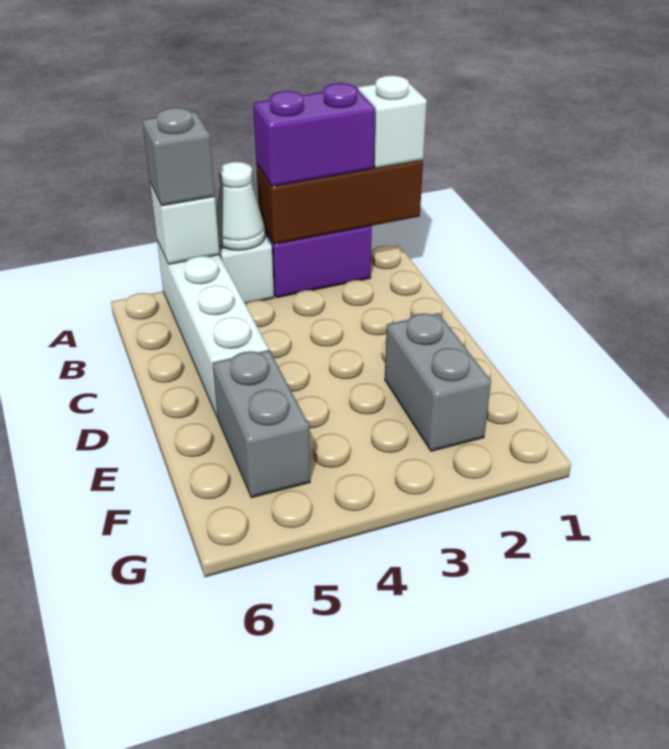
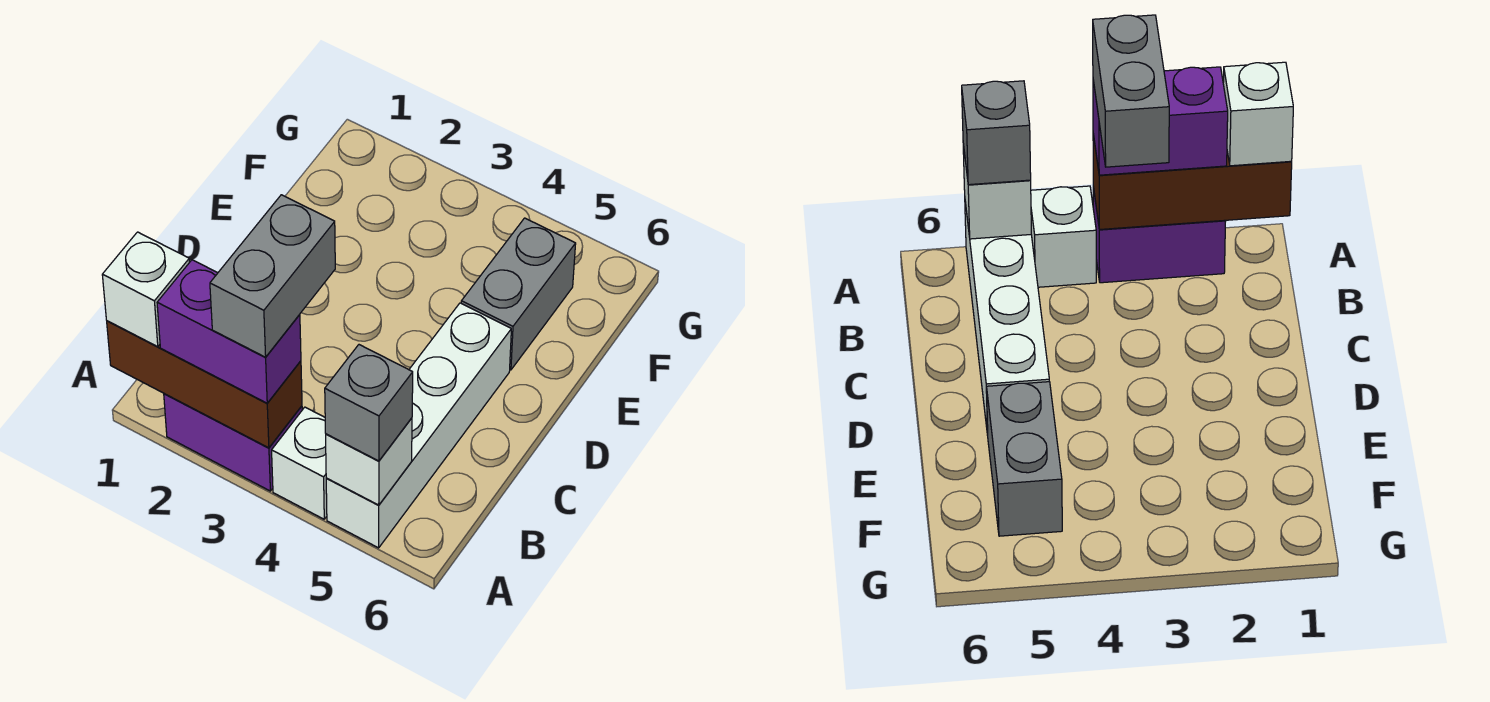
white 1x1 cone [216,162,265,250] -> none
grey 1x2 brick [385,313,491,451] -> grey 1x2 brick moved to [210,195,335,357]

